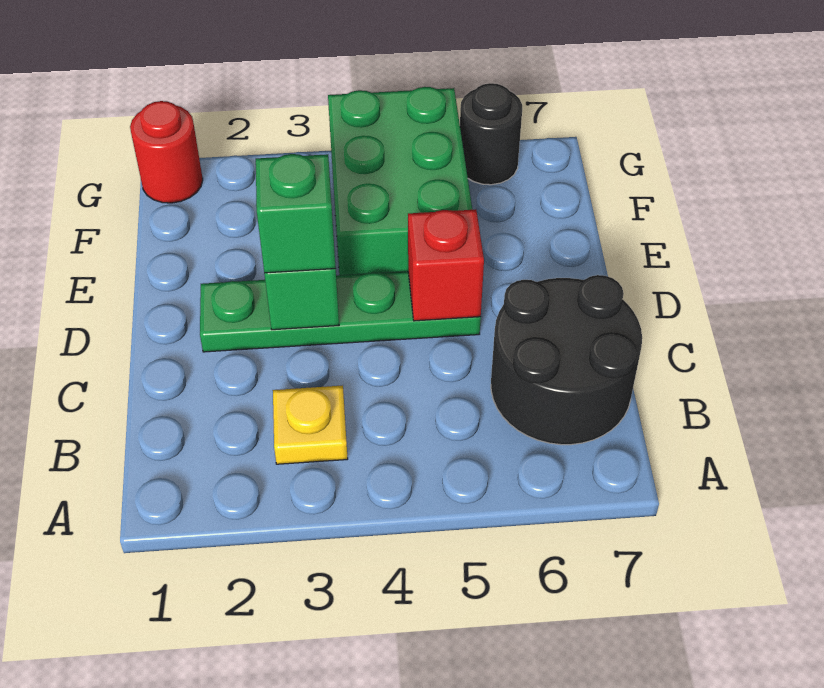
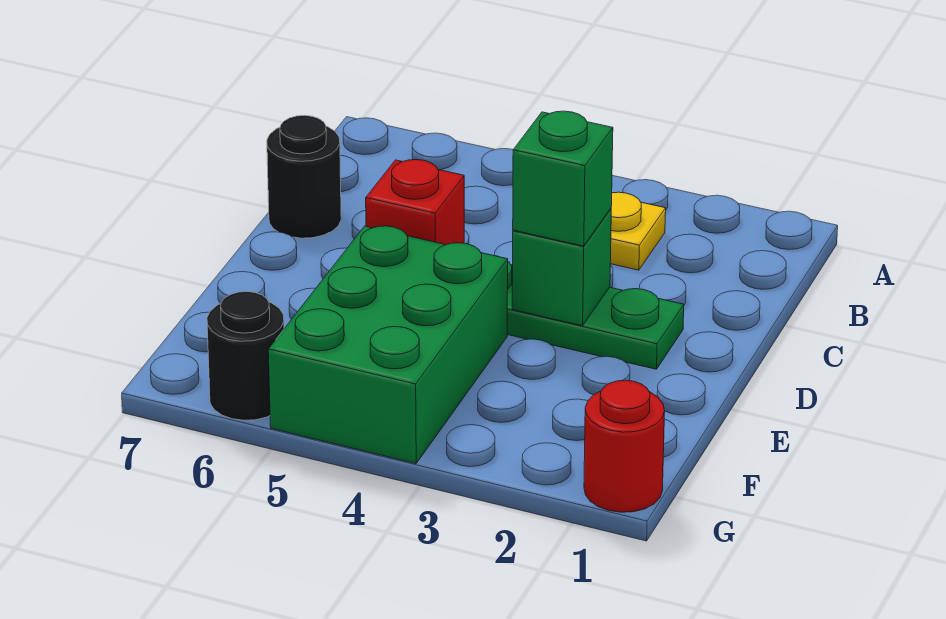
black 2x2 round brick [491,275,642,445] -> black 1x1 round brick [267,115,341,238]

